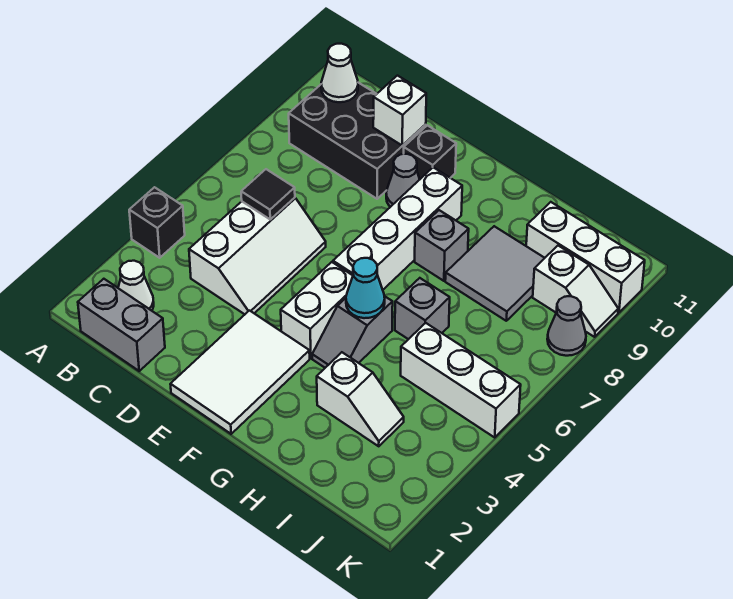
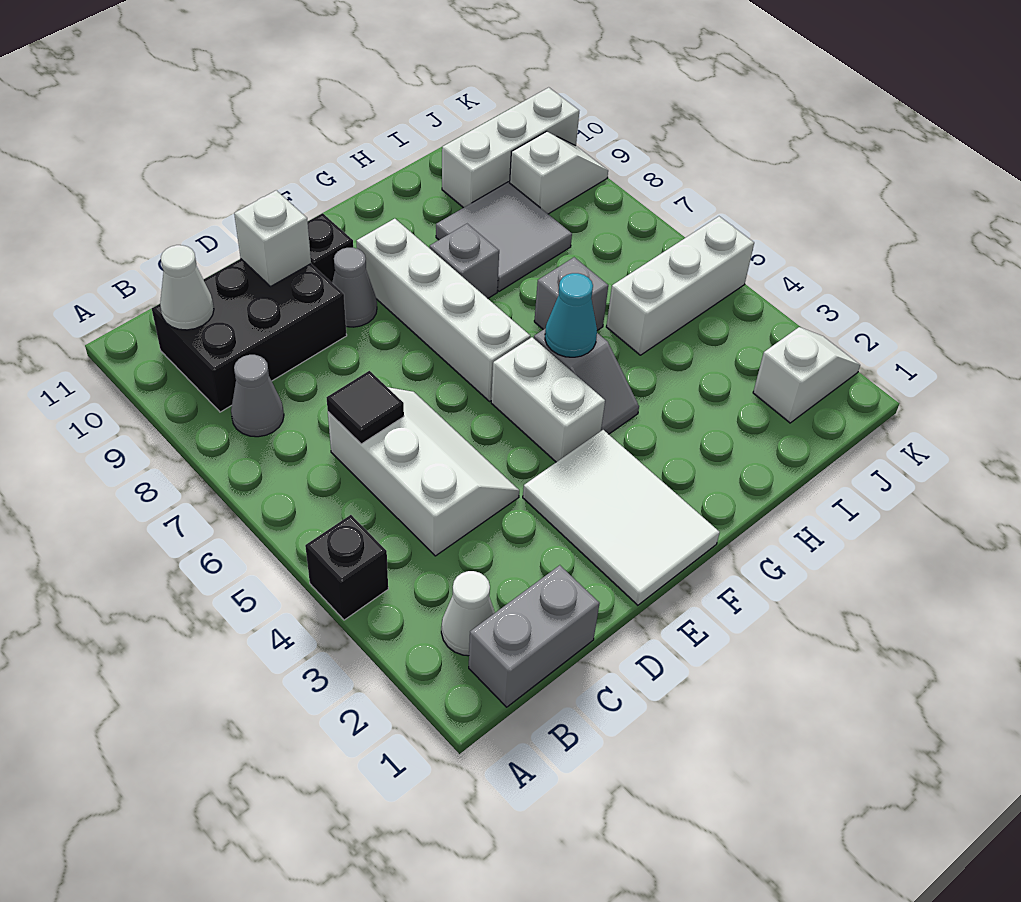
white 1x2 slope [317,352,404,446] -> white 1x2 slope moved to [753,327,860,423]
grey 1x1 cone [547,296,586,356] -> grey 1x1 cone moved to [231,355,284,437]

